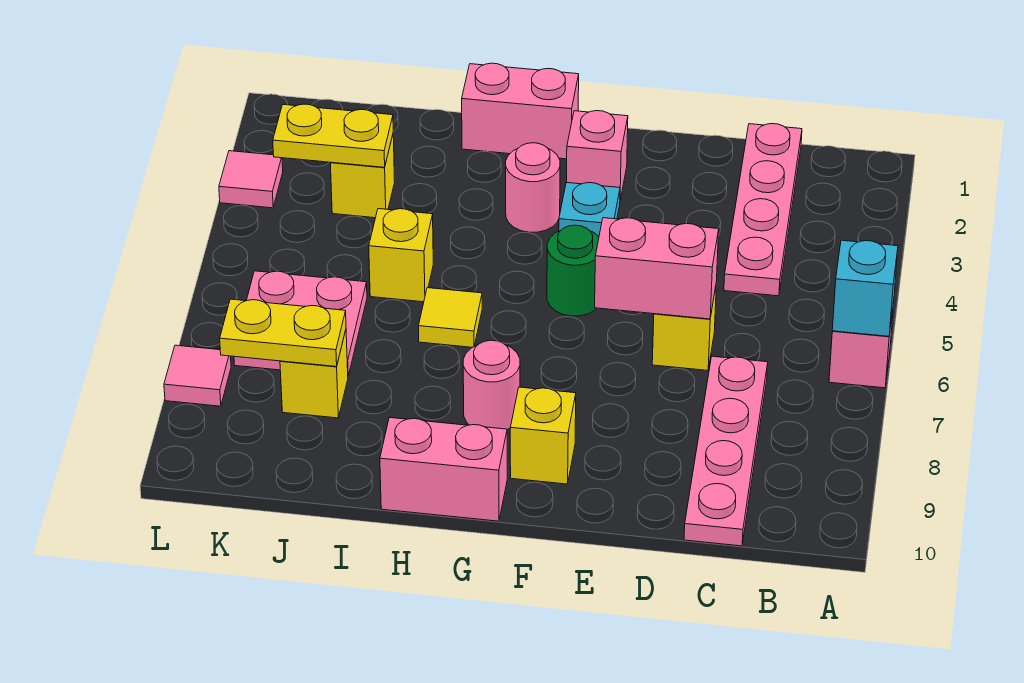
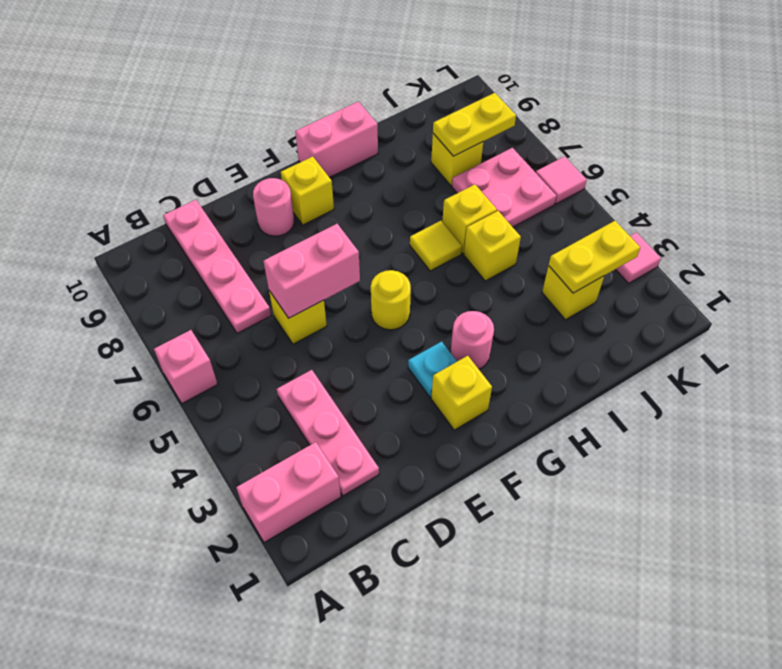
cyan 1x1 brick [832,240,898,336] -> none
pink 1x4 plate [724,124,802,296] -> pink 1x3 plate [277,370,379,496]
pink 1x1 brick [566,111,628,200] -> yellow 1x1 brick [431,356,492,430]
green 1x1 round brick [547,225,599,316] -> yellow 1x1 round brick [371,270,411,330]
pink 1x2 brick [462,63,579,159] -> pink 1x2 brick moved to [236,442,341,543]
pink 1x1 round brick [463,340,520,430] -> pink 1x1 round brick moved to [253,178,294,236]
none -> yellow 1x1 brick [442,184,497,253]
pink 1x1 tile [164,345,231,406] -> pink 1x1 tile moved to [536,156,587,204]

